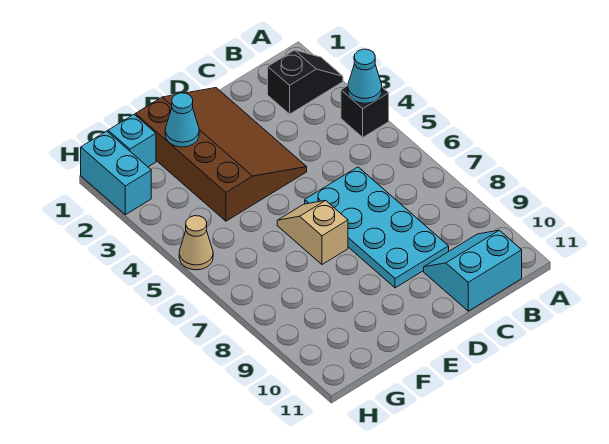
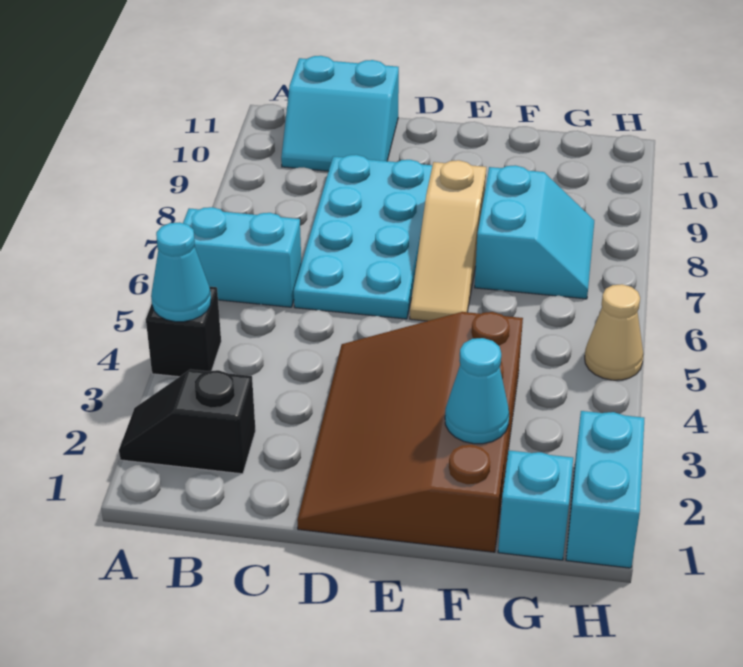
none -> cyan 1x2 brick [183,207,301,307]
tan 1x2 slope [277,201,348,264] -> tan 1x3 slope [410,160,486,321]
none -> cyan 2x2 slope [475,165,594,299]

